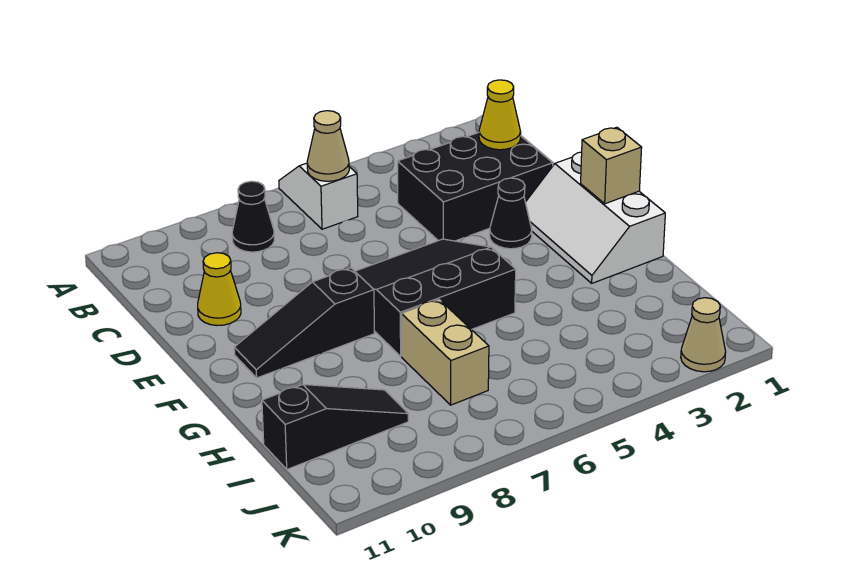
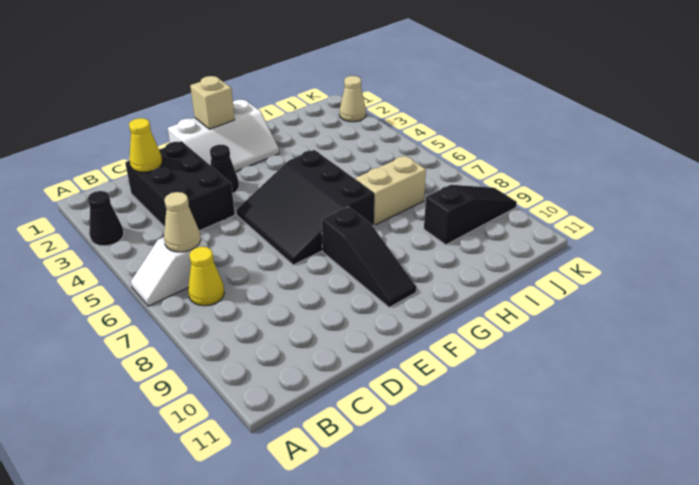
black 1x1 cone [232,181,274,252] -> black 1x1 cone moved to [88,191,124,246]
yellow 1x1 cone [198,253,241,325] -> yellow 1x1 cone moved to [188,247,224,306]
black 1x3 slope [262,385,408,469] -> black 1x3 slope turned to [424,185,517,245]

